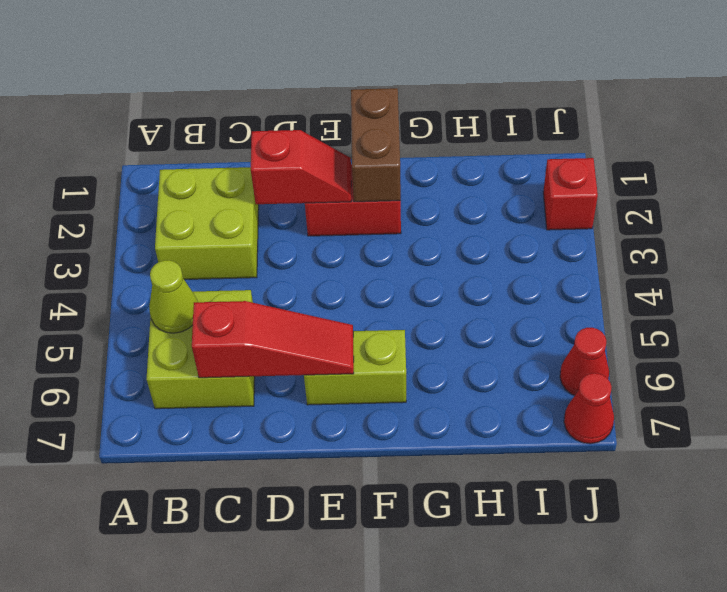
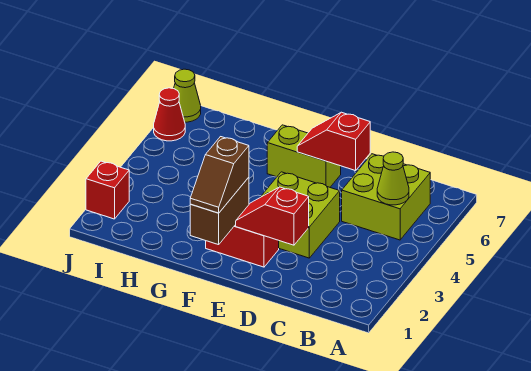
lime 2x2 brick [155,167,259,280] -> lime 2x2 brick moved to [261,172,340,258]
red 1x3 slope [192,301,354,378] -> red 1x2 slope [297,112,370,171]
none -> brown 1x2 slope [190,137,249,213]
red 1x1 cone [564,373,614,444] -> lime 1x1 cone [174,69,201,122]

